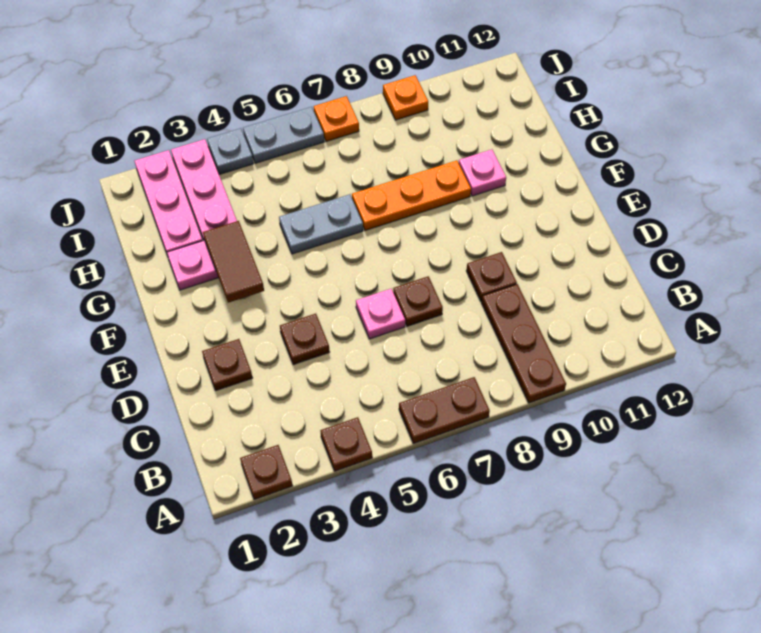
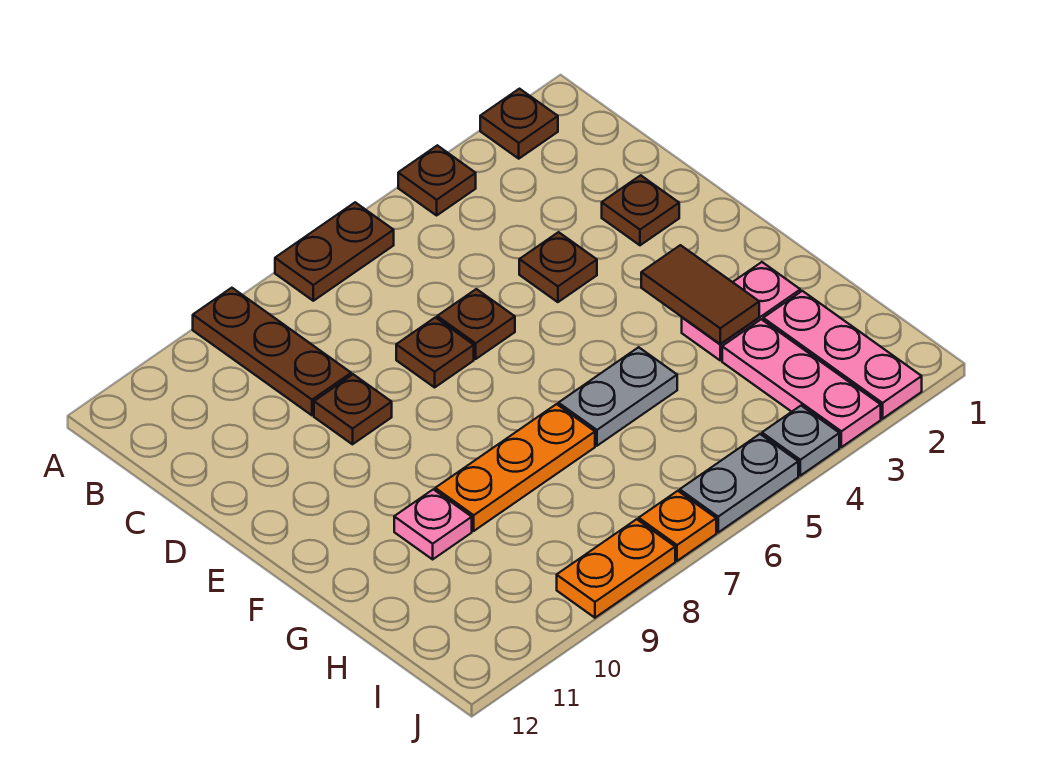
pink 1x1 plate [356,289,405,339] -> brown 1x1 plate [437,289,515,359]
orange 1x1 plate [383,75,428,120] -> orange 1x2 plate [557,519,675,618]

